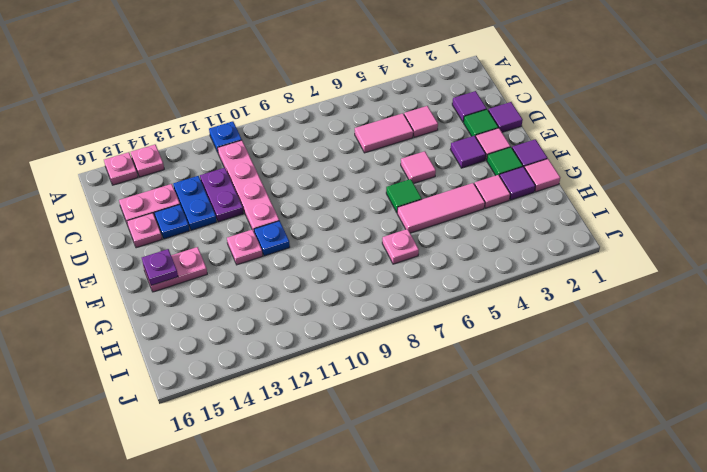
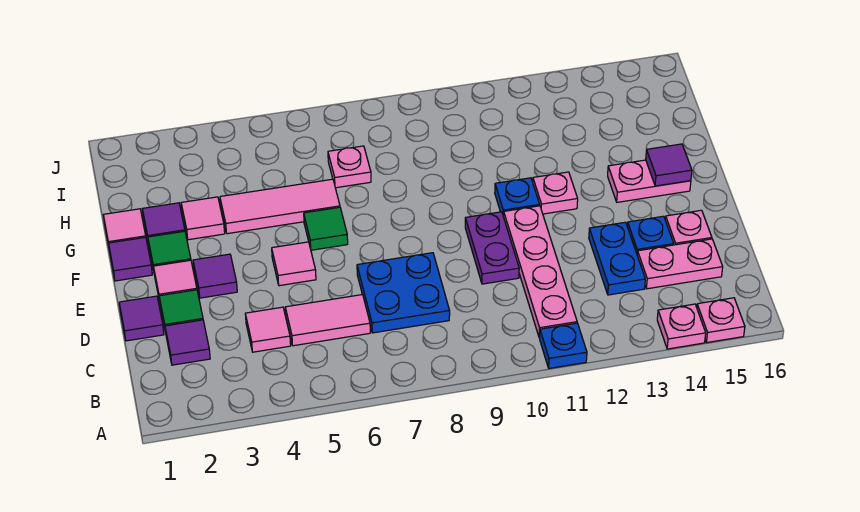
none -> blue 2x2 plate [357,253,450,333]
purple 1x2 plate [200,168,244,222] -> purple 1x2 plate moved to [465,212,519,284]
purple 1x1 plate [142,249,178,286] -> purple 1x1 tile [646,144,692,186]

